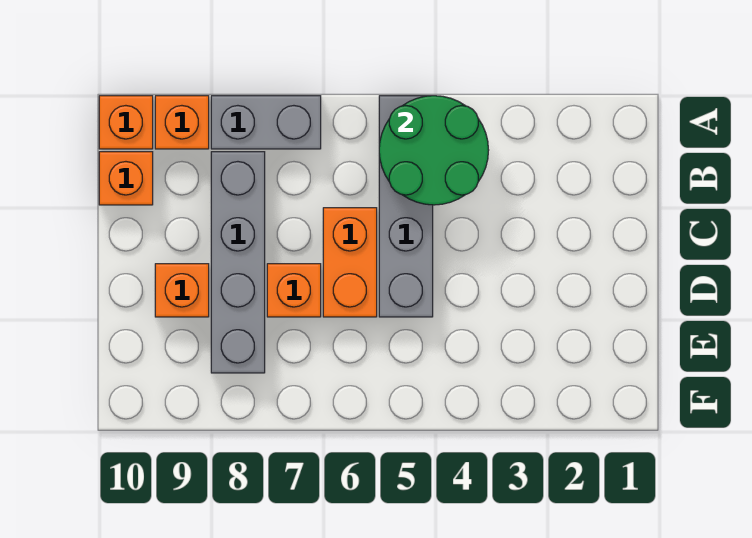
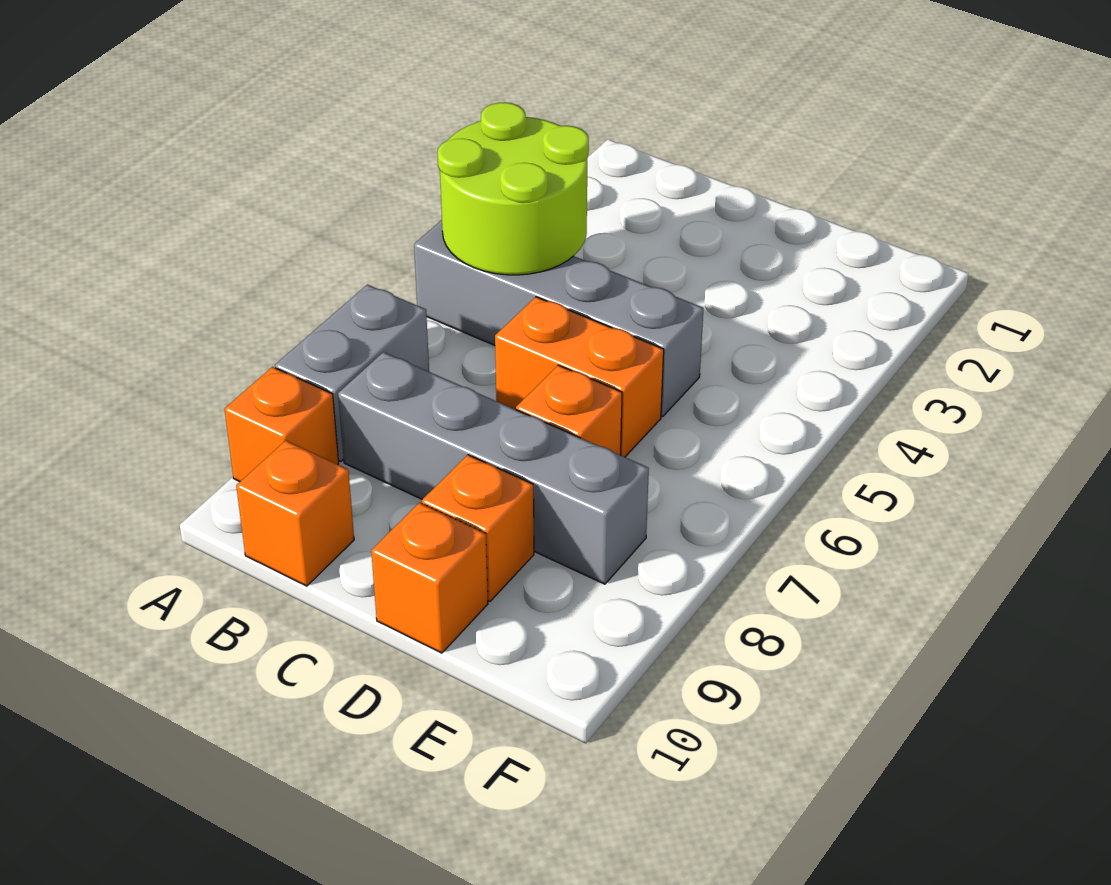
green 2x2 round brick [379,96,489,205] -> lime 2x2 round brick [437,102,589,275]
orange 1x1 brick [99,96,153,149] -> orange 1x1 brick moved to [371,503,488,653]

